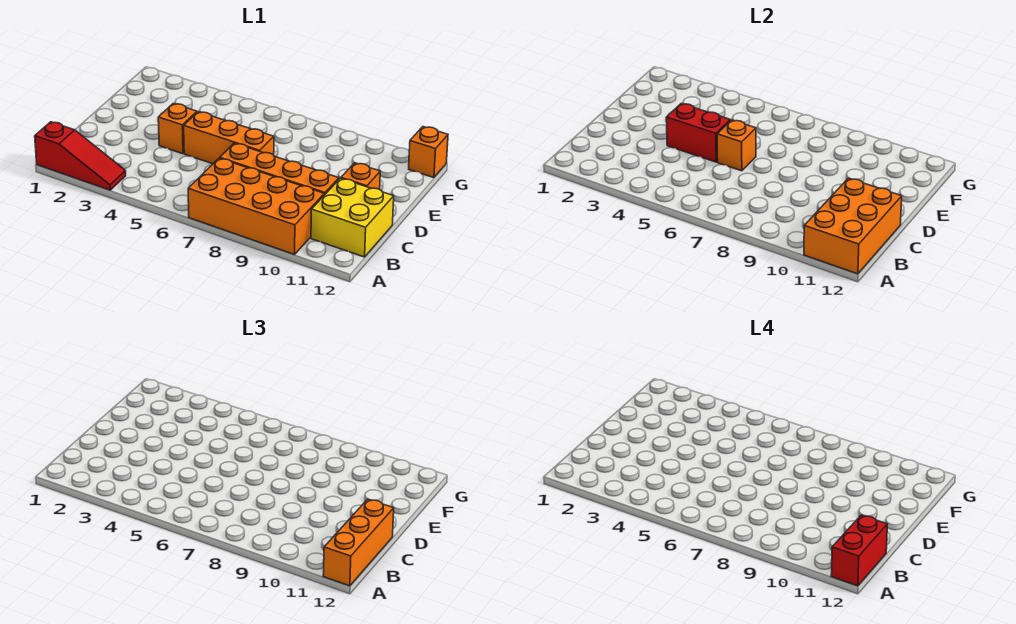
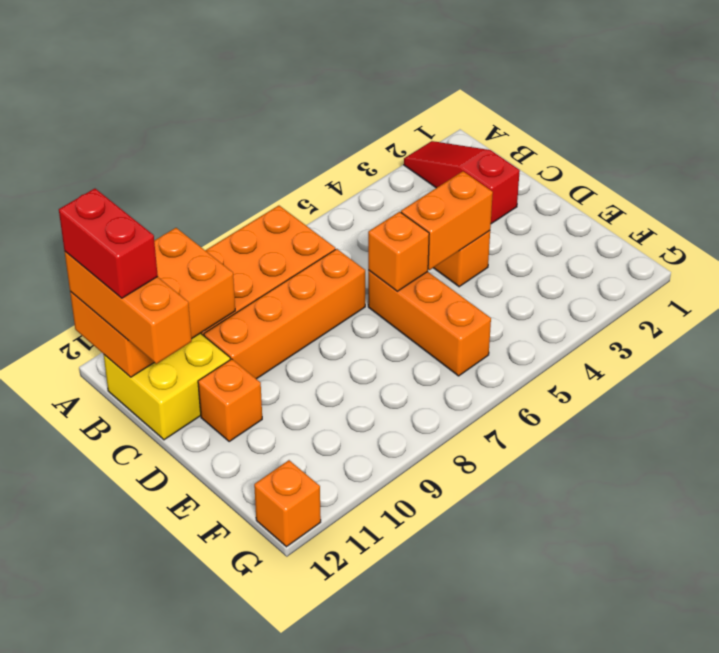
red 1x3 slope [35,122,126,190] -> red 1x3 slope turned to [404,141,520,224]
orange 2x3 brick [804,178,902,274] -> orange 2x3 brick turned to [70,228,235,377]
red 1x2 brick [666,104,730,162] -> orange 1x2 brick [401,171,493,270]
orange 1x3 brick [184,112,274,164] -> orange 1x3 brick turned to [368,270,491,376]

